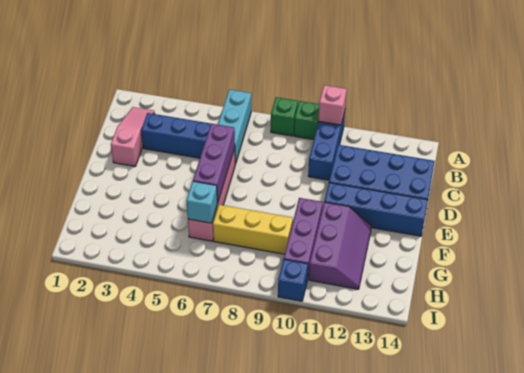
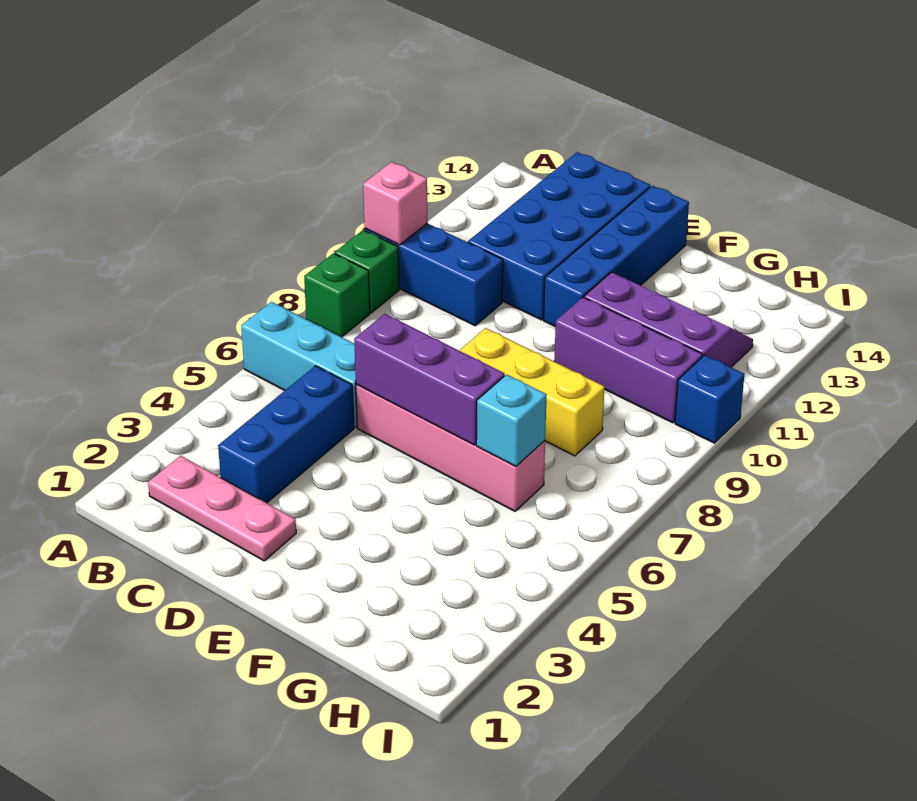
pink 1x3 slope [111,107,154,166] -> pink 1x3 plate [148,456,296,561]
yellow 1x3 brick [213,205,293,254] -> yellow 1x3 brick turned to [459,328,605,456]

